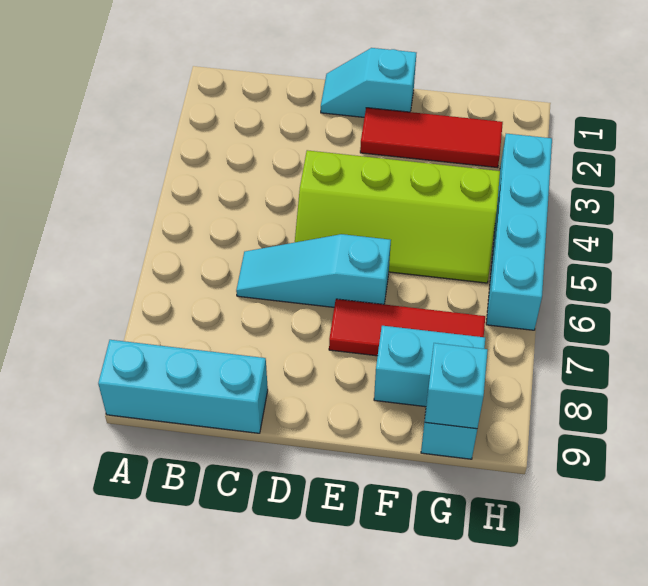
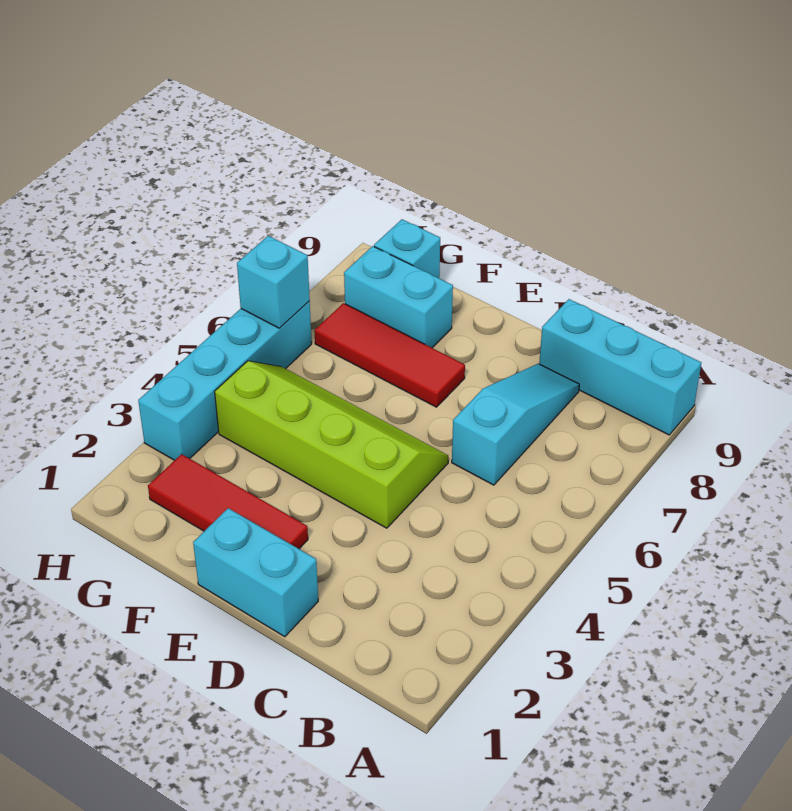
cyan 1x3 slope [236,234,391,307] -> cyan 1x3 slope turned to [452,364,579,485]
cyan 1x2 slope [321,48,416,117] -> cyan 1x2 brick [193,508,318,637]
cyan 1x1 brick [425,343,488,429] -> cyan 1x1 brick moved to [237,236,310,328]

